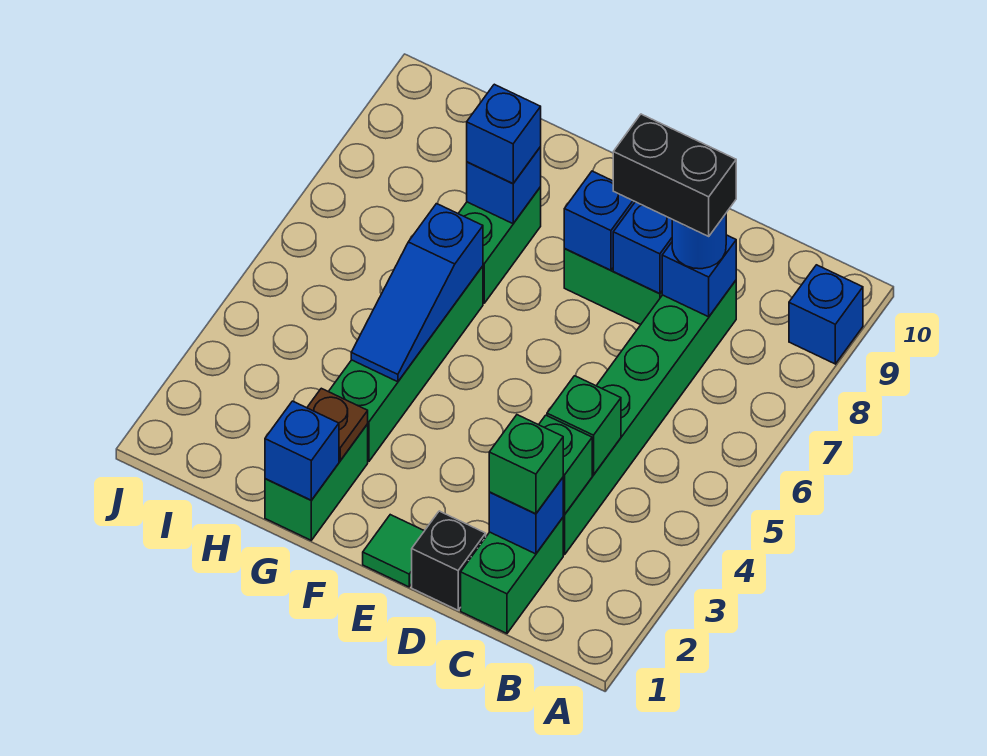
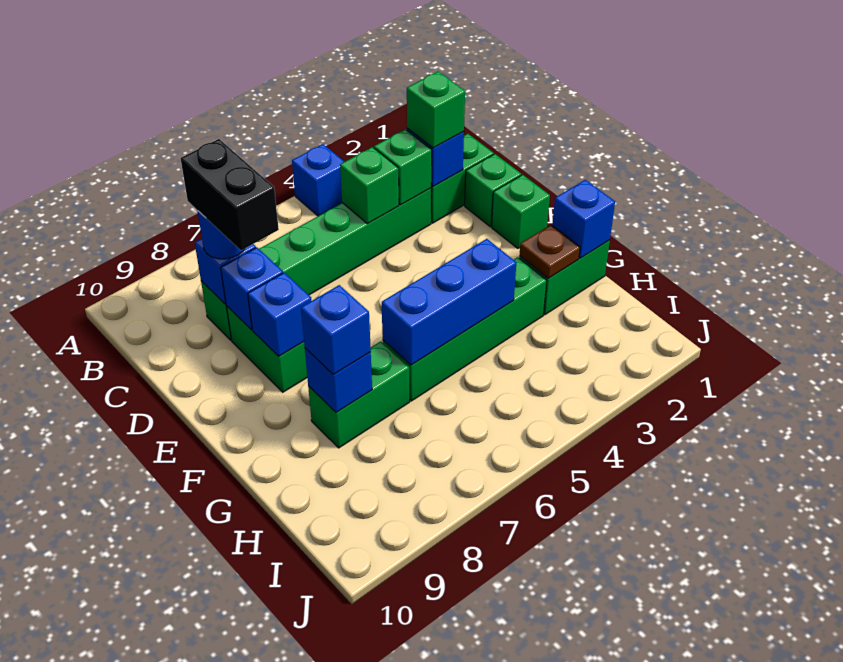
blue 1x1 brick [789,265,863,364] -> blue 1x1 brick moved to [292,144,345,216]
black 1x1 brick [412,511,486,610] -> green 1x1 brick [465,154,521,227]
green 1x1 tile [363,515,424,587] -> green 1x1 brick [492,175,550,249]
blue 1x3 slope [351,204,483,382] -> blue 1x3 brick [382,239,516,365]

